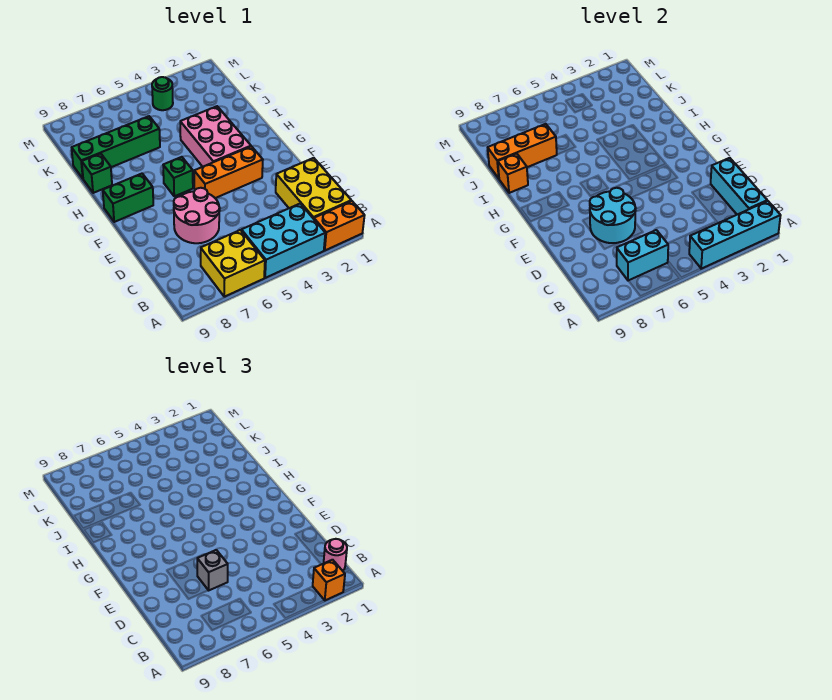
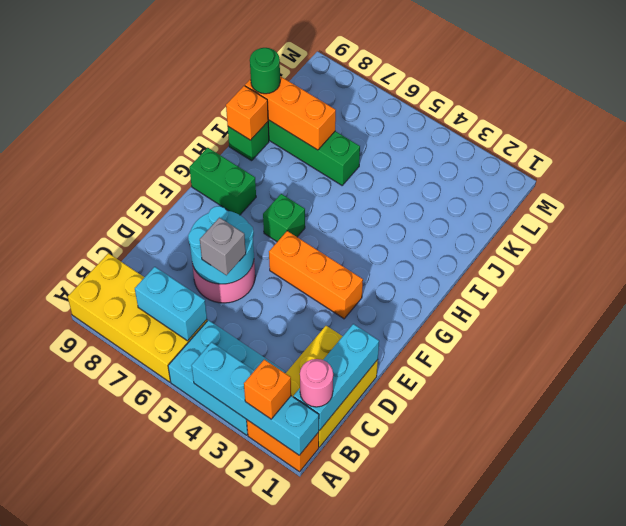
yellow 2x2 brick [201,230,265,297] -> yellow 2x4 brick [68,253,207,382]
pink 2x3 brick [180,106,251,167] -> none
green 1x1 round brick [152,77,173,110] -> green 1x1 round brick moved to [250,48,280,94]

